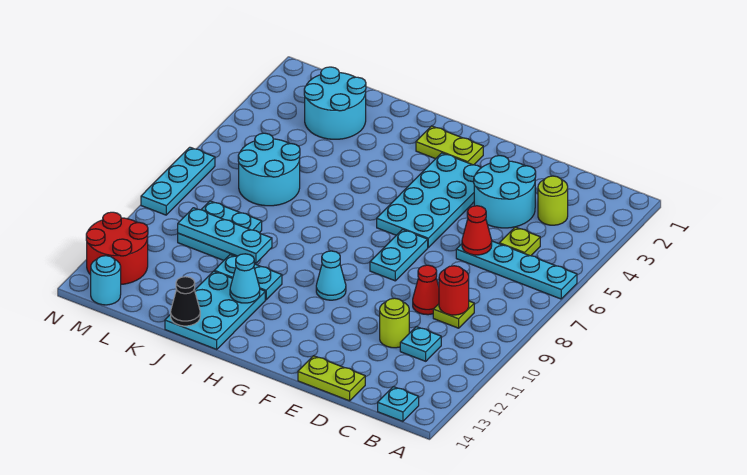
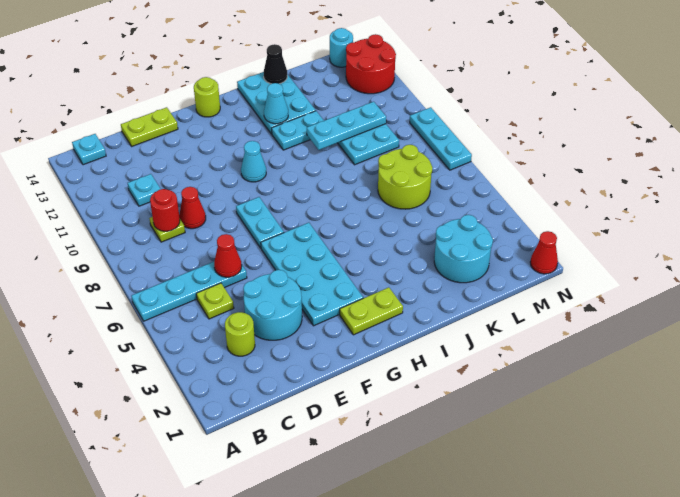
lime 1x1 round brick [380,298,409,348] -> lime 1x1 round brick moved to [194,77,220,117]
cyan 2x2 round brick [238,133,300,206] -> lime 2x2 round brick [378,145,432,209]
none -> red 1x1 cone [530,231,558,274]

